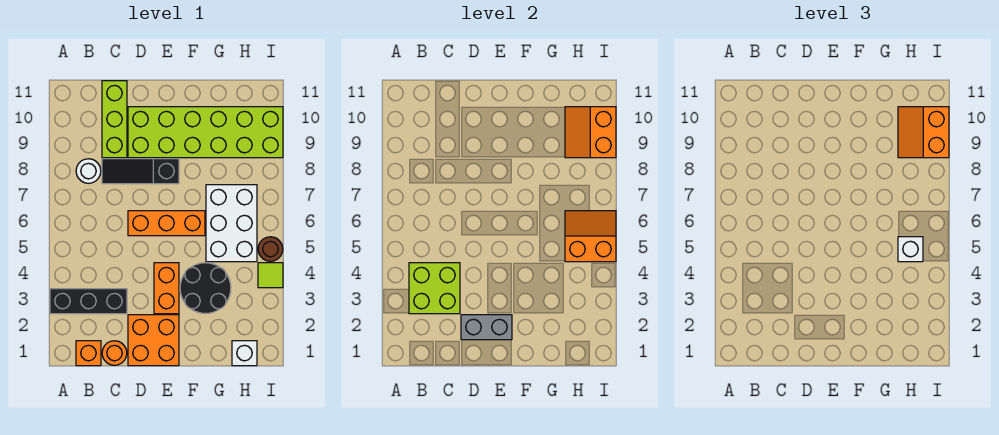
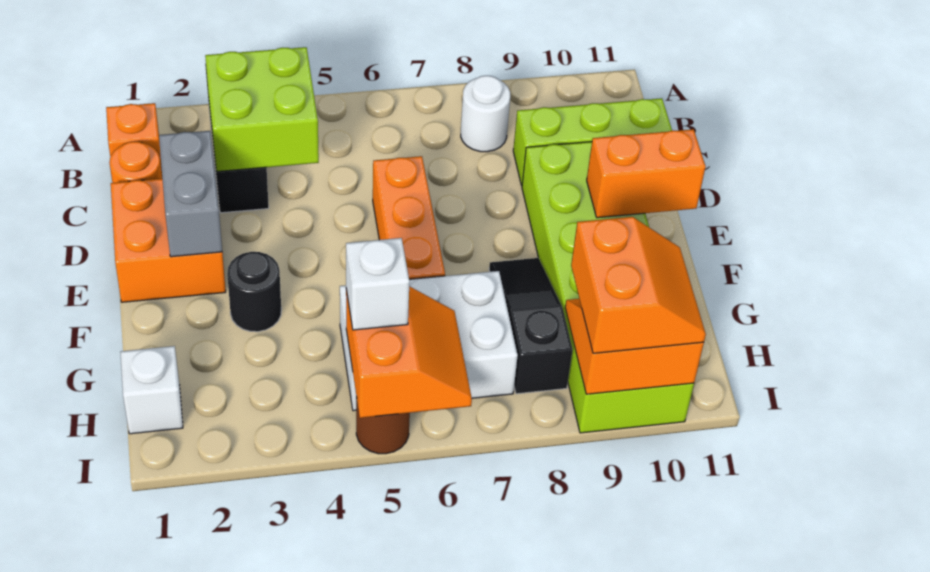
black 1x3 slope [102,159,179,184] -> black 1x3 slope moved to [489,258,572,394]
orange 1x2 brick [154,263,179,314] -> orange 1x2 brick moved to [587,129,706,218]
black 2x2 round brick [180,263,231,313] -> black 1x1 round brick [227,252,281,332]
orange 2x2 slope [898,107,949,158] -> orange 2x2 slope turned to [571,217,706,353]
lime 1x1 tile [258,263,283,288] -> none

